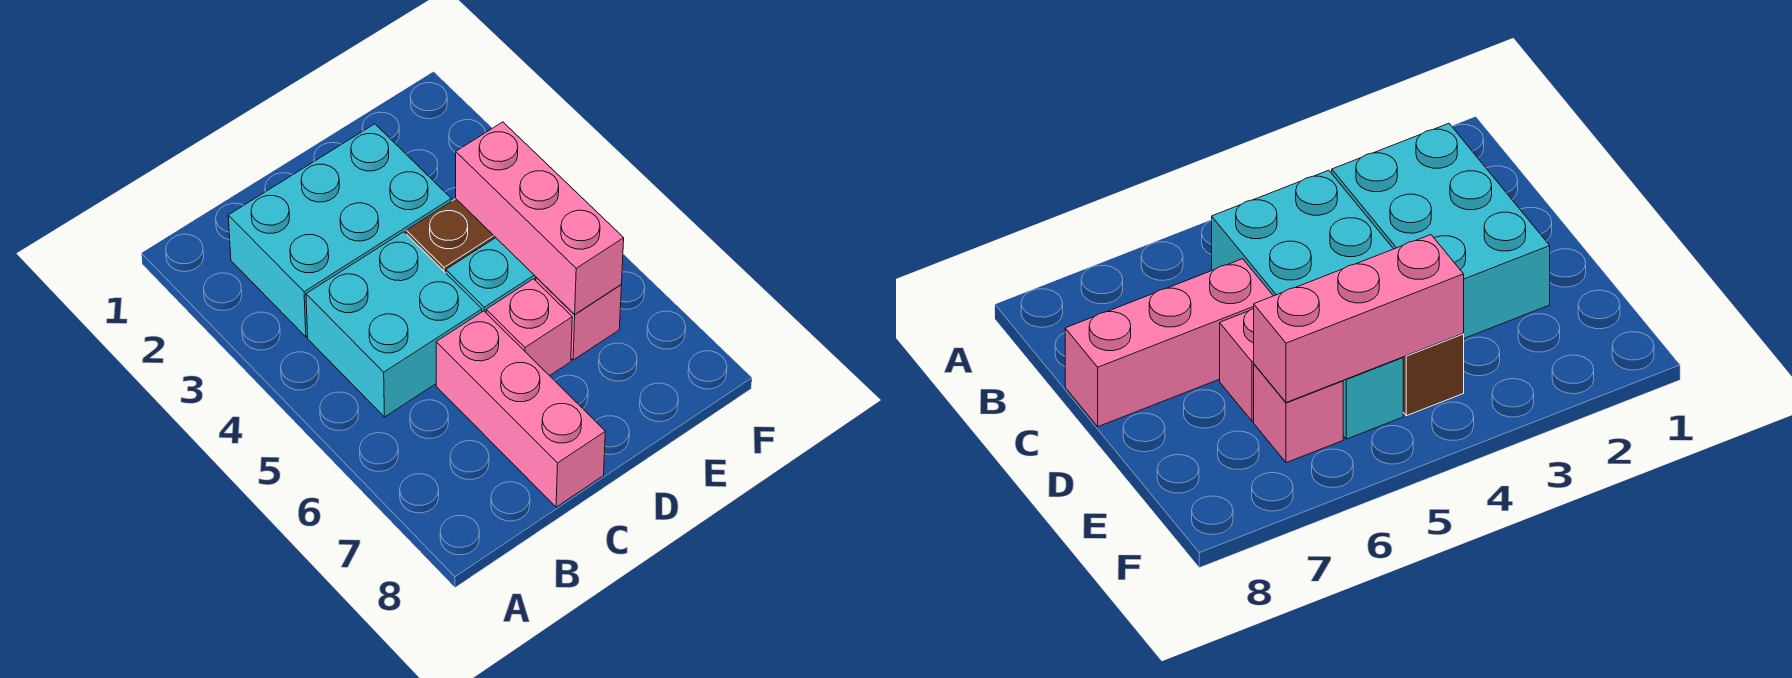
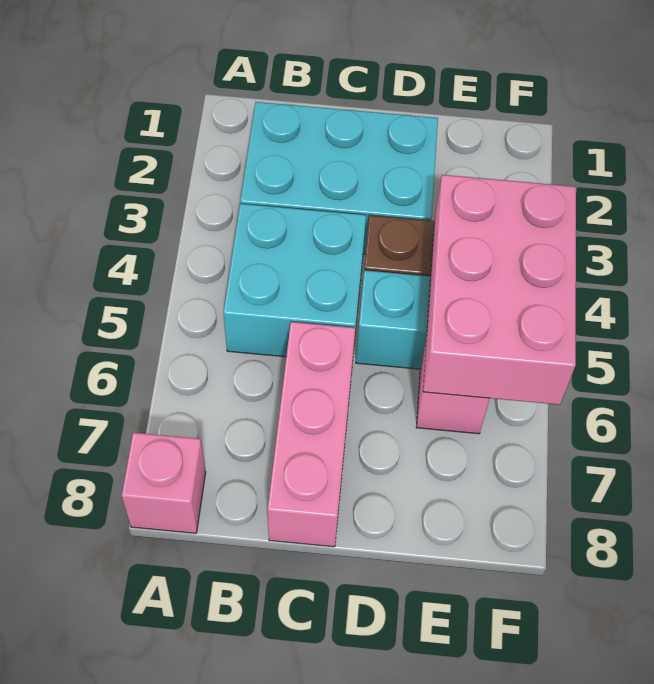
pink 1x1 brick [486,279,572,376] -> pink 1x1 brick moved to [122,433,206,533]
pink 1x3 brick [456,122,624,315] -> pink 2x3 brick [423,175,576,405]

